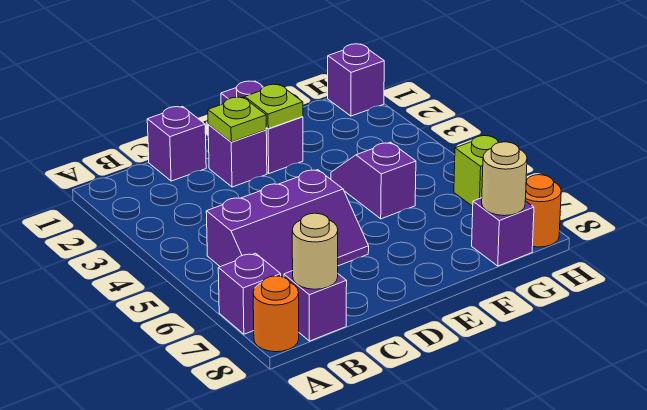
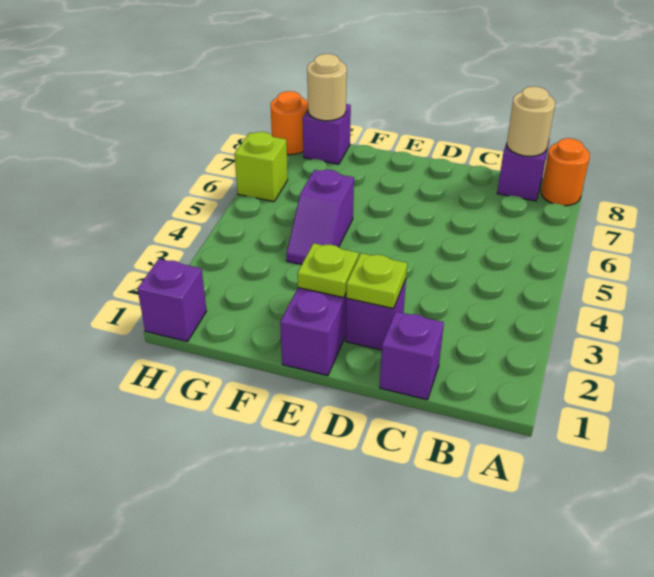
purple 1x1 brick [218,253,281,334] -> none
purple 2x3 slope [206,170,369,277] -> none

